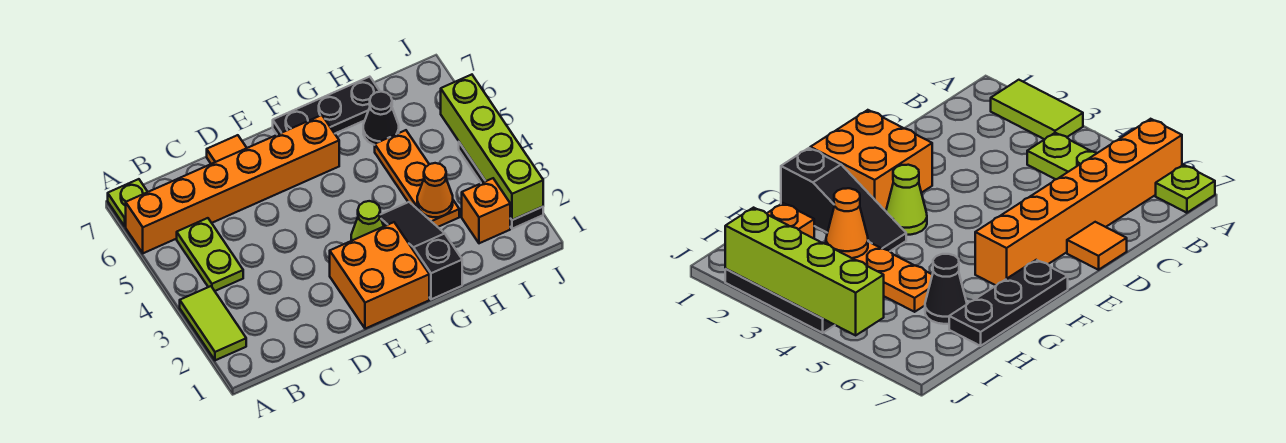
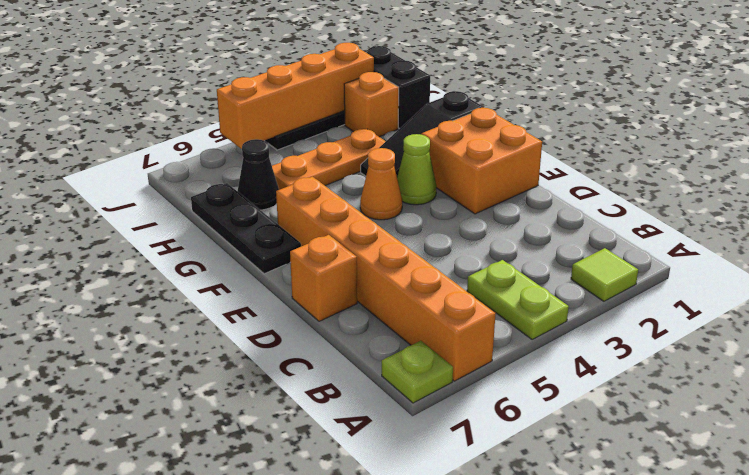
lime 1x2 tile [180,286,246,360] -> lime 1x1 tile [571,248,638,301]
lime 1x2 plate [177,218,243,291] -> lime 1x2 plate turned to [467,260,569,340]
orange 1x1 tile [207,135,246,164] -> orange 1x1 brick [290,235,357,321]
orange 1x1 cone [417,163,453,217] -> orange 1x1 cone moved to [360,148,402,220]
none -> black 1x2 brick [367,46,430,129]
lime 1x4 brick [441,75,543,220] -> orange 1x4 brick [217,43,374,149]

